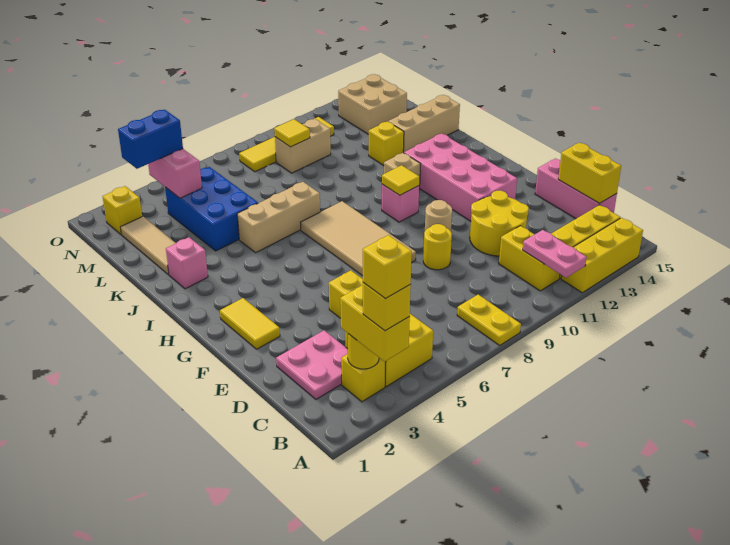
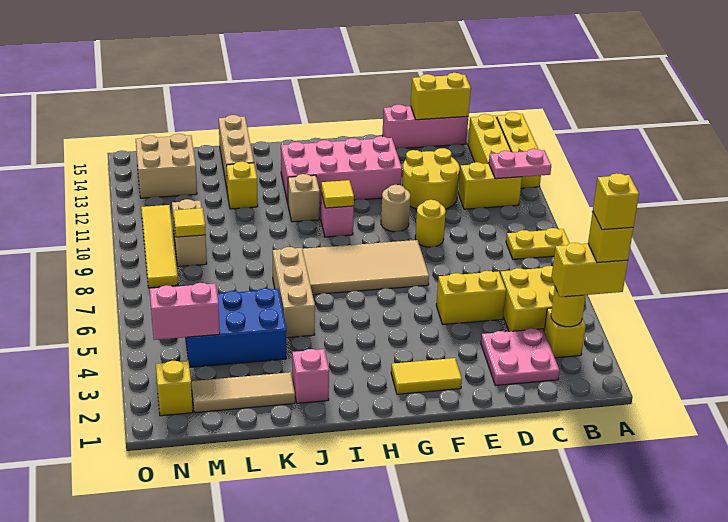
blue 1x2 brick [118,110,183,169] -> none

